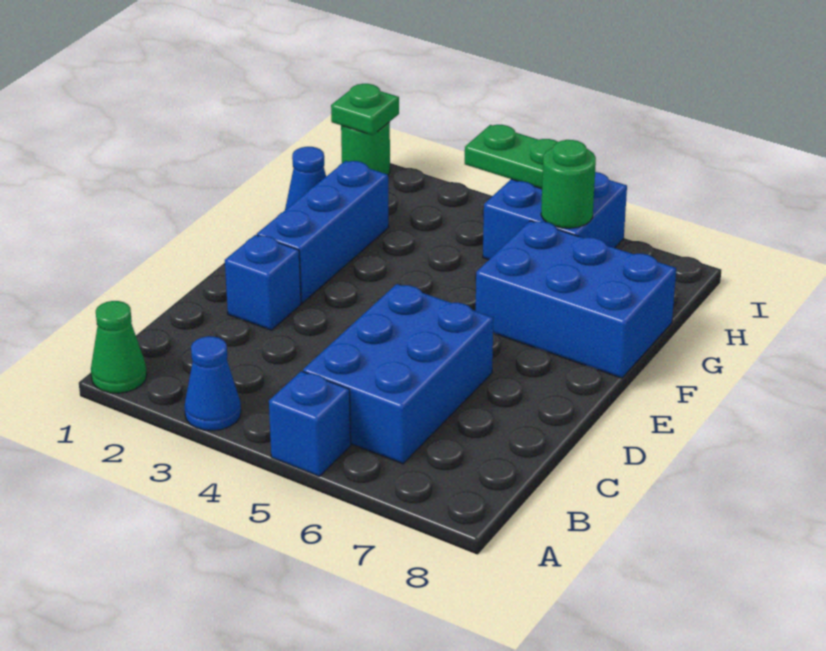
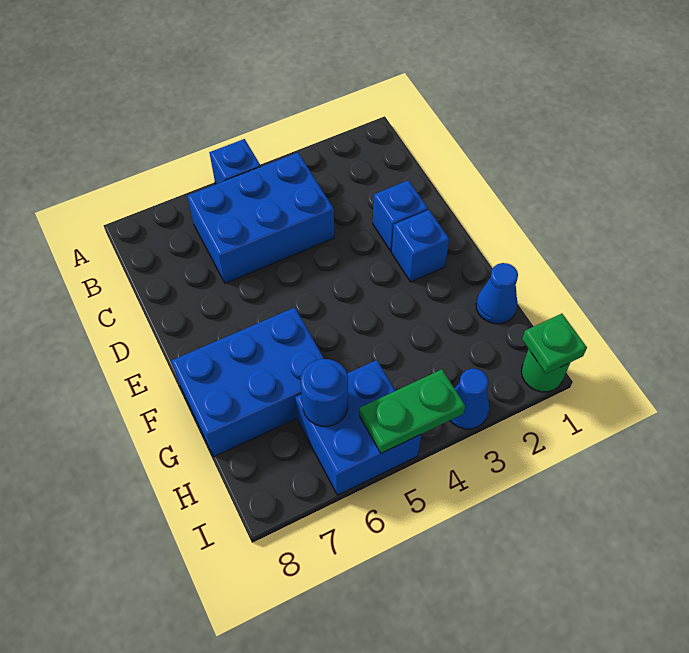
green 1x1 cone [91,301,147,393] -> none
blue 1x1 cone [184,336,241,431] -> blue 1x1 cone moved to [450,369,489,429]
blue 2x3 brick [303,284,493,464] -> blue 2x3 brick turned to [187,153,334,283]
blue 1x3 brick [257,161,389,303] -> blue 1x1 brick [392,210,449,282]
green 1x1 round brick [541,140,596,228] -> blue 1x1 round brick [301,359,348,426]

